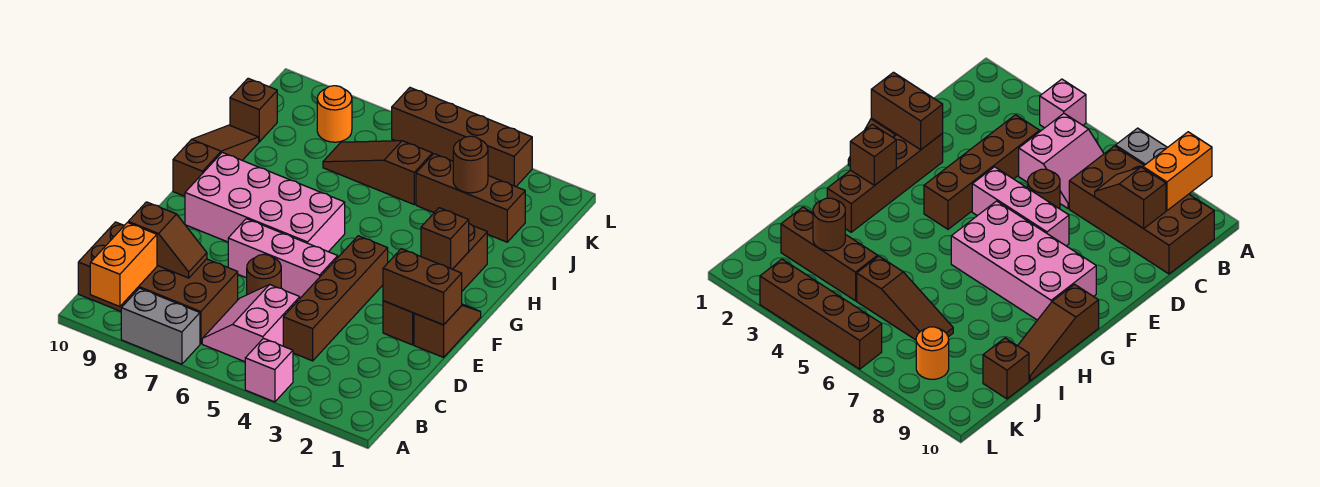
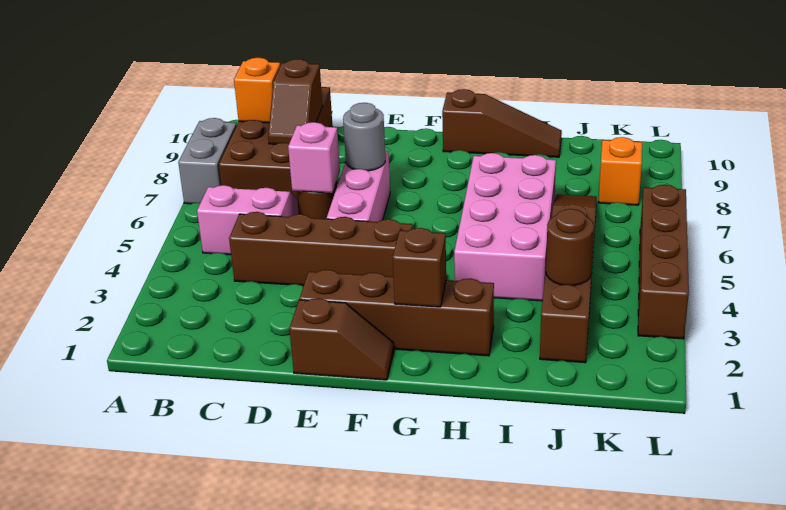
pink 1x1 brick [245,338,293,402] -> pink 1x1 brick moved to [288,122,340,193]
orange 1x2 brick [90,223,157,307] -> orange 1x1 brick [234,58,280,123]
brown 1x2 brick [383,249,462,325] -> none
none -> grey 1x1 round brick [343,103,385,171]
pink 2x4 brick [185,153,345,252] -> pink 2x4 brick moved to [454,153,556,301]
brown 1x1 brick [230,78,277,142] -> none
orange 1x1 round brick [317,86,352,142] -> orange 1x1 brick [598,137,642,205]

